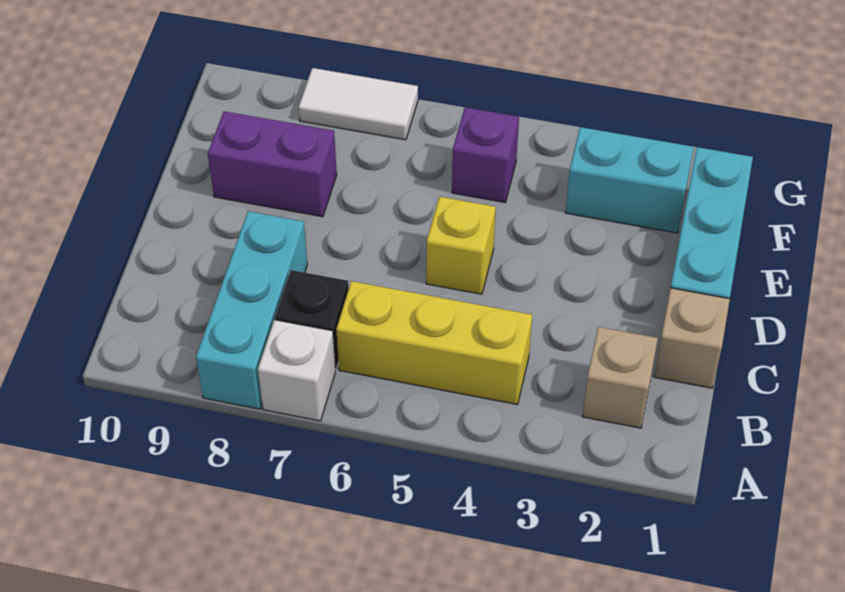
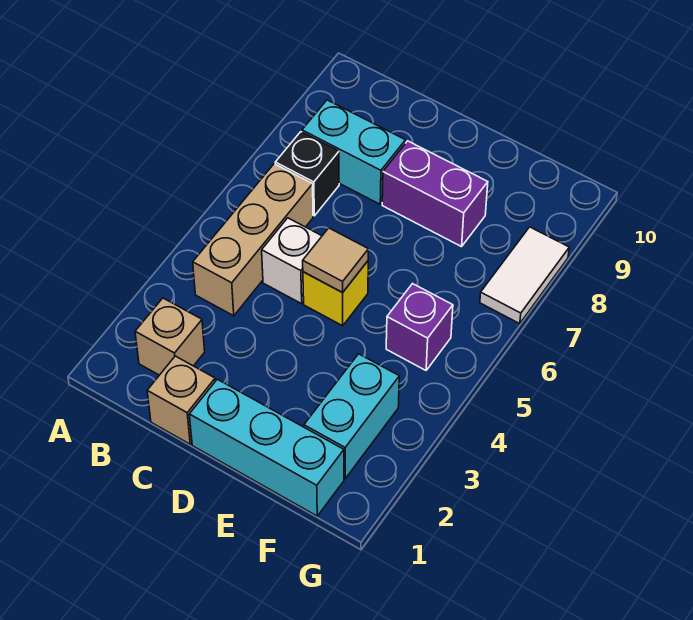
white 1x1 brick [258,320,335,421] -> white 1x1 brick moved to [262,218,322,304]
cyan 1x3 brick [196,211,307,409] -> cyan 1x2 brick [302,100,406,204]
yellow 1x3 brick [336,281,532,405] -> tan 1x3 brick [193,164,313,316]
none -> tan 1x1 tile [303,228,368,293]
purple 1x2 brick [208,111,337,217] -> purple 1x2 brick turned to [382,141,488,247]

